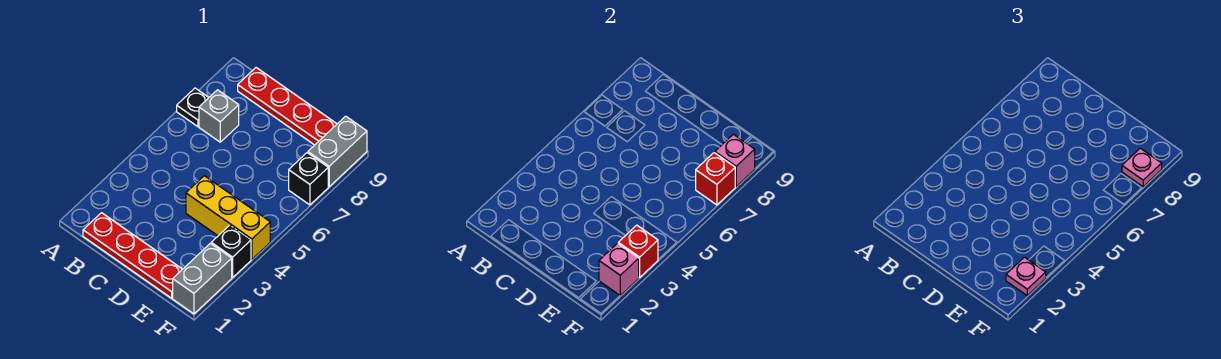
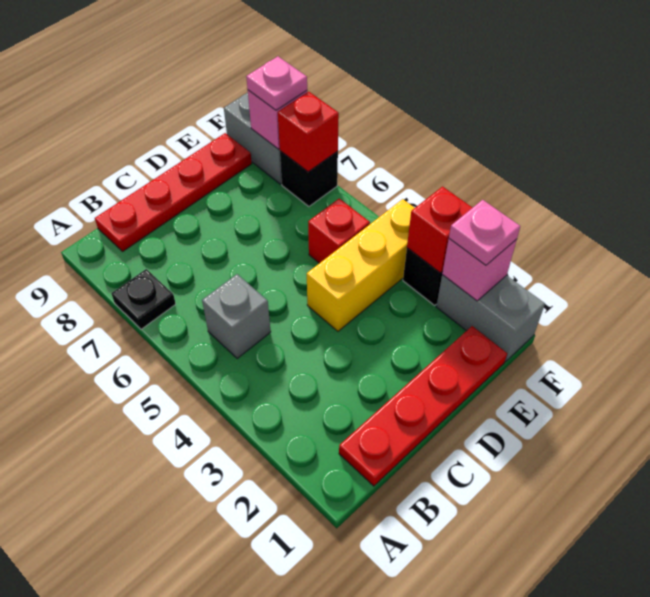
grey 1x1 brick [199,90,239,142] -> grey 1x1 brick moved to [202,274,271,359]
none -> red 1x1 brick [308,199,370,263]

